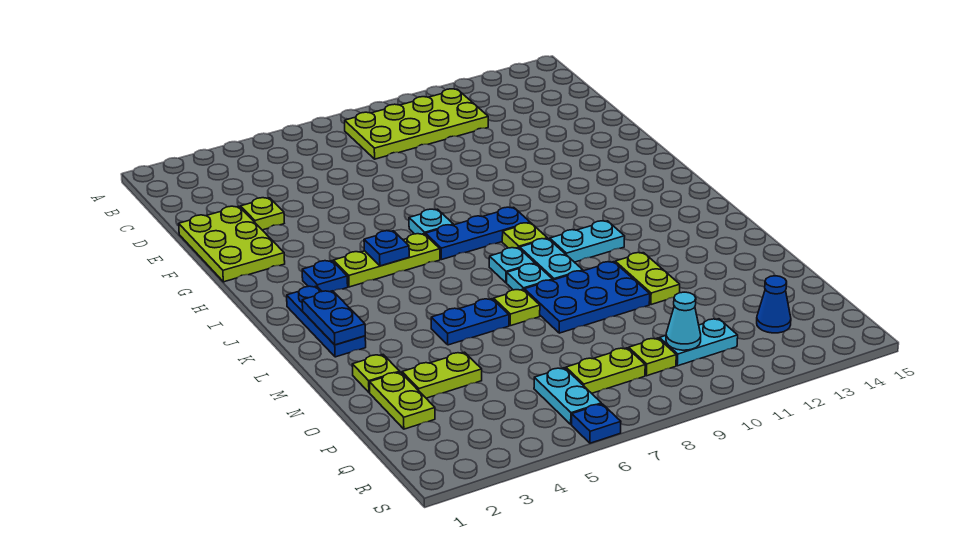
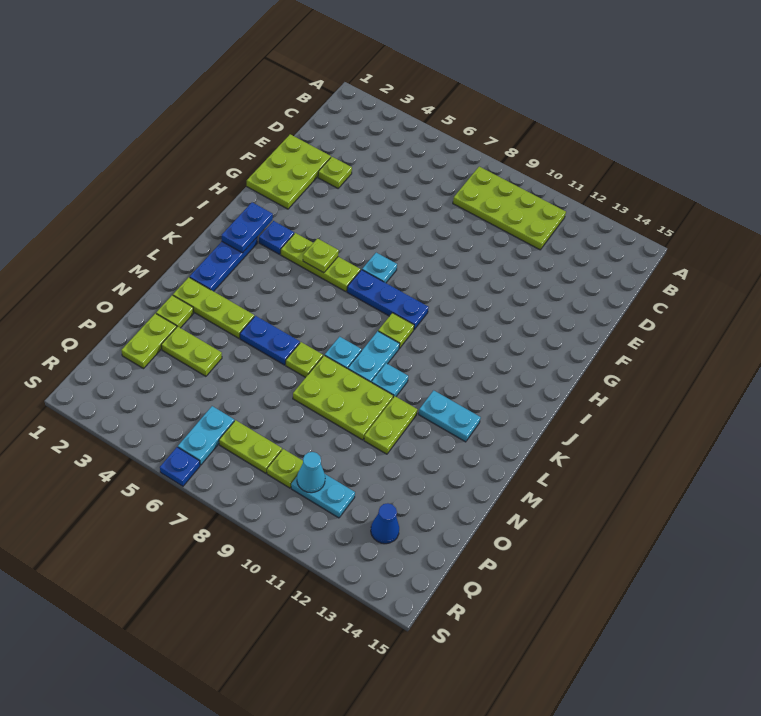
blue 1x1 plate [364,231,409,266] -> lime 1x1 plate [303,238,339,273]
blue 1x2 plate [302,291,365,345] -> blue 1x2 plate moved to [221,202,273,253]
cyan 1x1 plate [489,248,535,283] -> cyan 1x1 plate moved to [372,363,408,397]
cyan 1x2 plate [550,221,625,262] -> cyan 1x2 plate moved to [419,390,481,442]
none -> lime 1x3 plate [173,277,254,338]
blue 2x3 plate [524,262,650,333] -> lime 2x3 plate [293,355,393,440]

